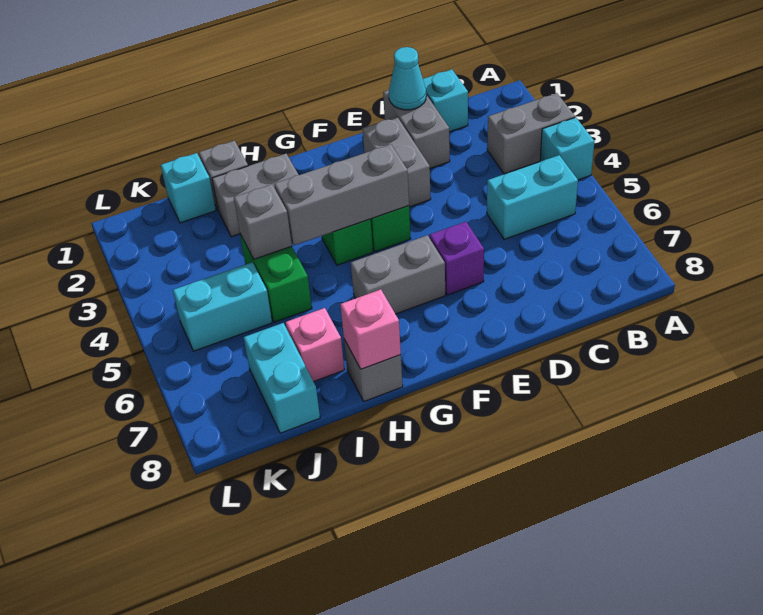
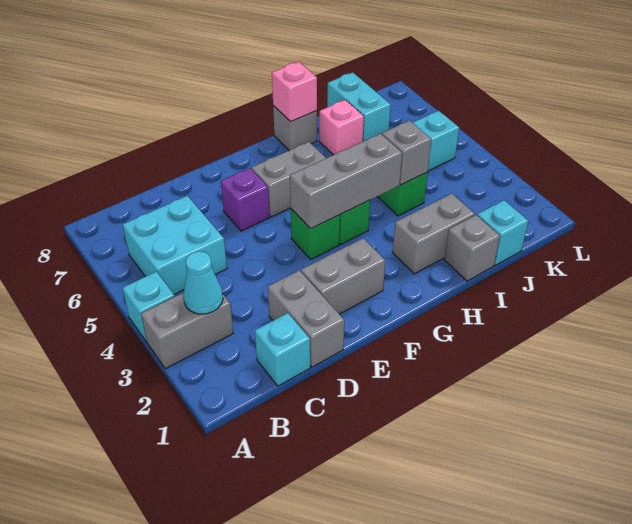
cyan 1x2 brick [487,155,578,239] -> cyan 2x2 brick [123,196,227,294]
cyan 1x1 cone [389,47,426,110] -> cyan 1x1 cone moved to [183,251,223,314]
grey 1x2 brick [363,117,431,207] -> grey 1x2 brick turned to [301,238,385,314]

